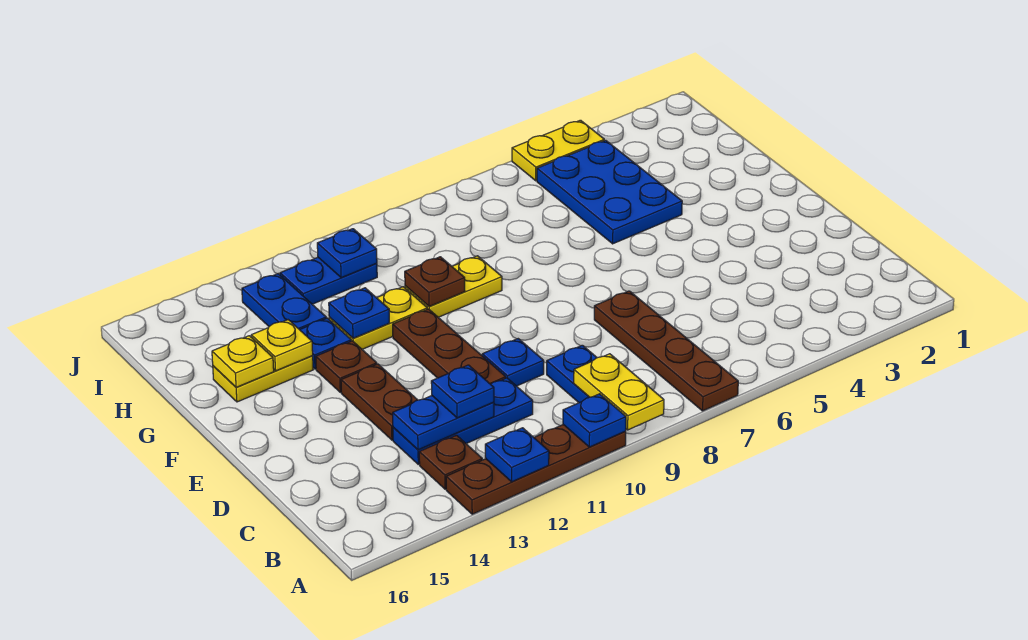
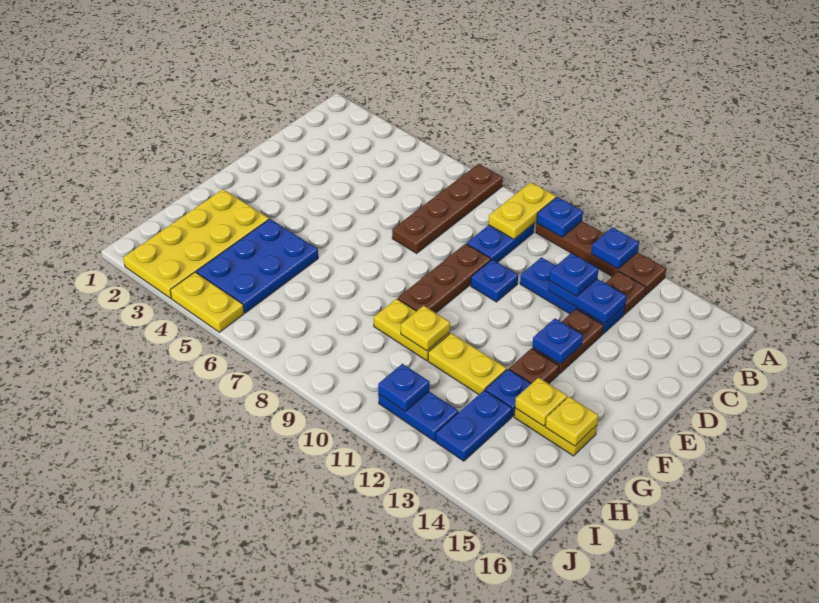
brown 1x3 plate [393,309,506,384] -> brown 1x3 plate moved to [398,244,491,313]
none -> yellow 2x4 plate [123,189,269,298]
brown 1x1 plate [405,257,465,307] -> yellow 1x1 plate [401,306,450,351]
blue 1x1 plate [329,288,389,338] -> blue 1x1 plate moved to [532,319,583,364]

